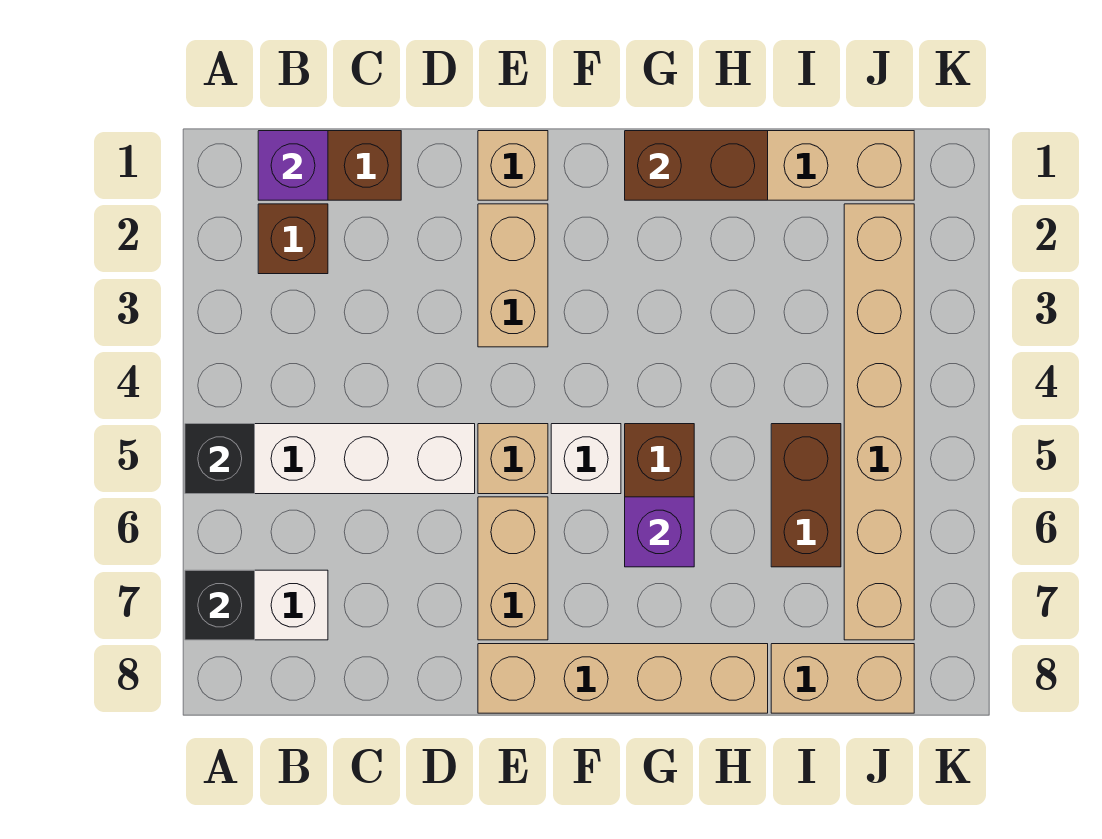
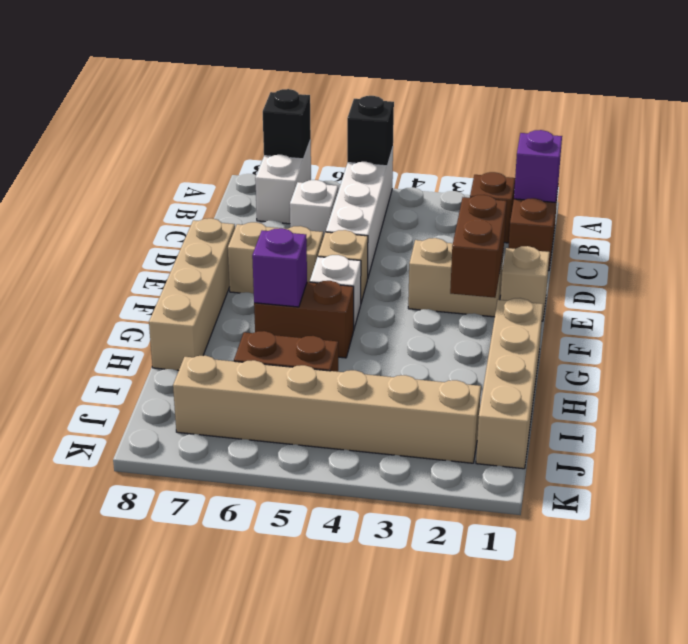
none -> white 1x1 brick [290,180,338,238]
brown 1x2 brick [625,131,768,200] -> brown 1x2 brick moved to [450,195,507,298]
tan 1x2 brick [771,644,914,713] -> none

